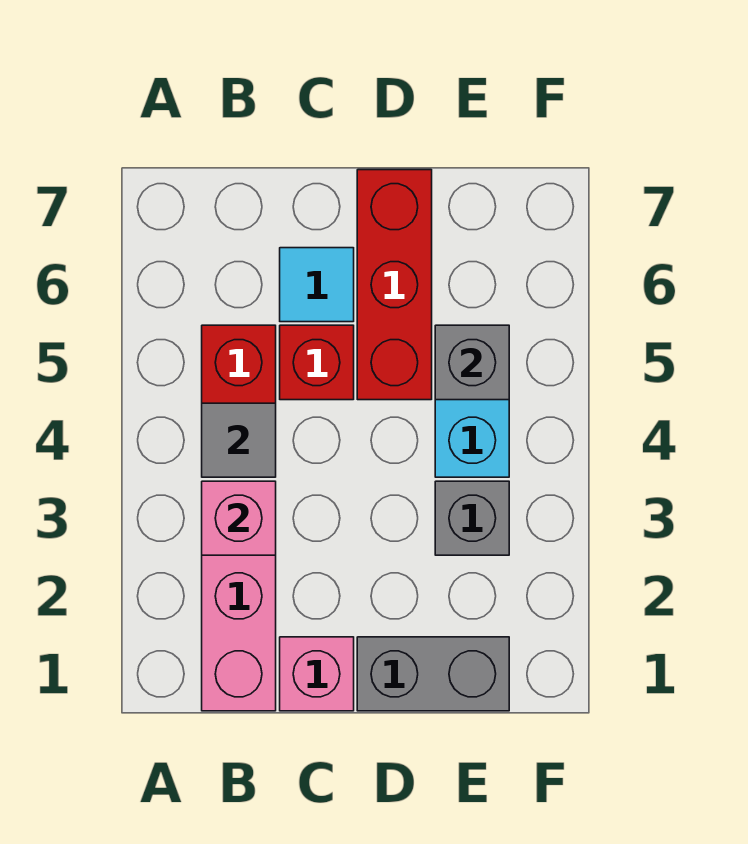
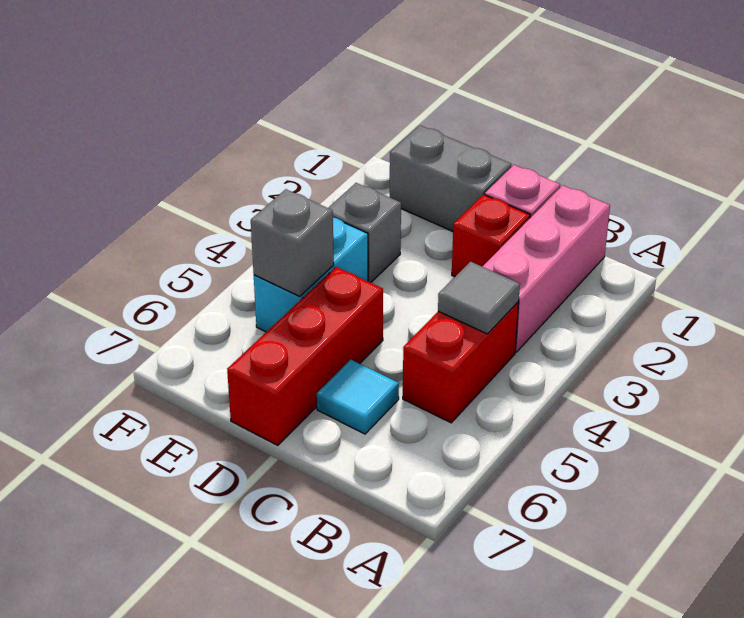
pink 1x1 brick [202,481,276,555] -> none
red 1x1 brick [280,325,354,400] -> red 1x1 brick moved to [452,194,530,277]

